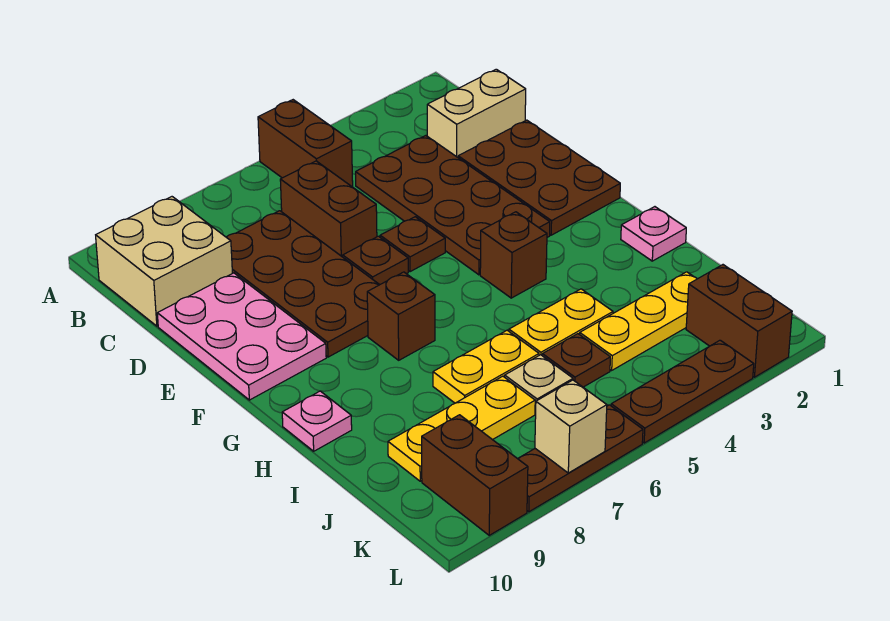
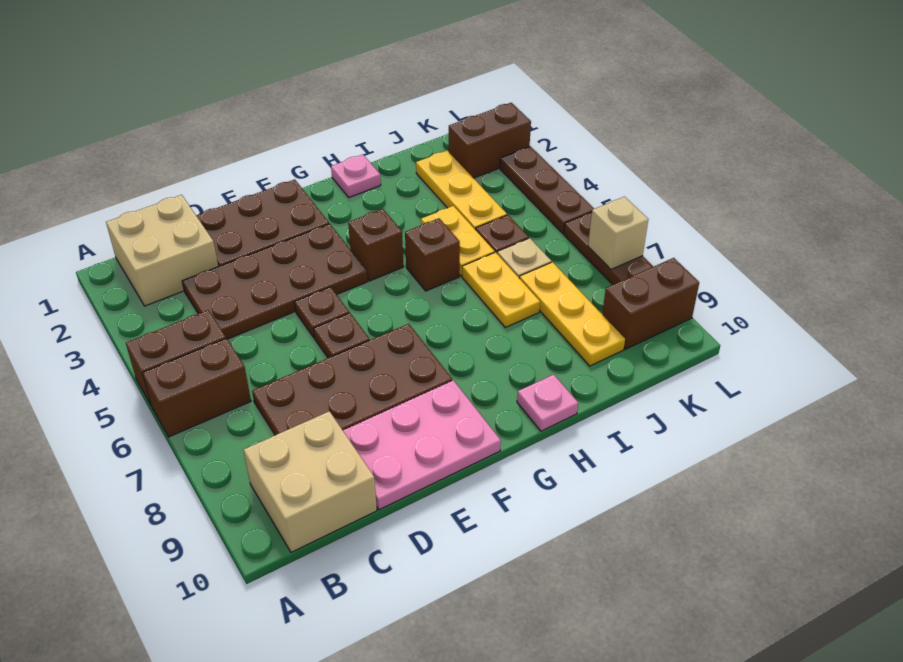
tan 1x2 brick [427,69,526,157] -> tan 2x2 brick [106,195,218,306]
brown 1x2 brick [280,161,377,257] -> brown 1x2 brick moved to [143,338,251,437]
brown 1x1 brick [367,272,435,360] -> brown 1x1 brick moved to [405,218,460,291]

